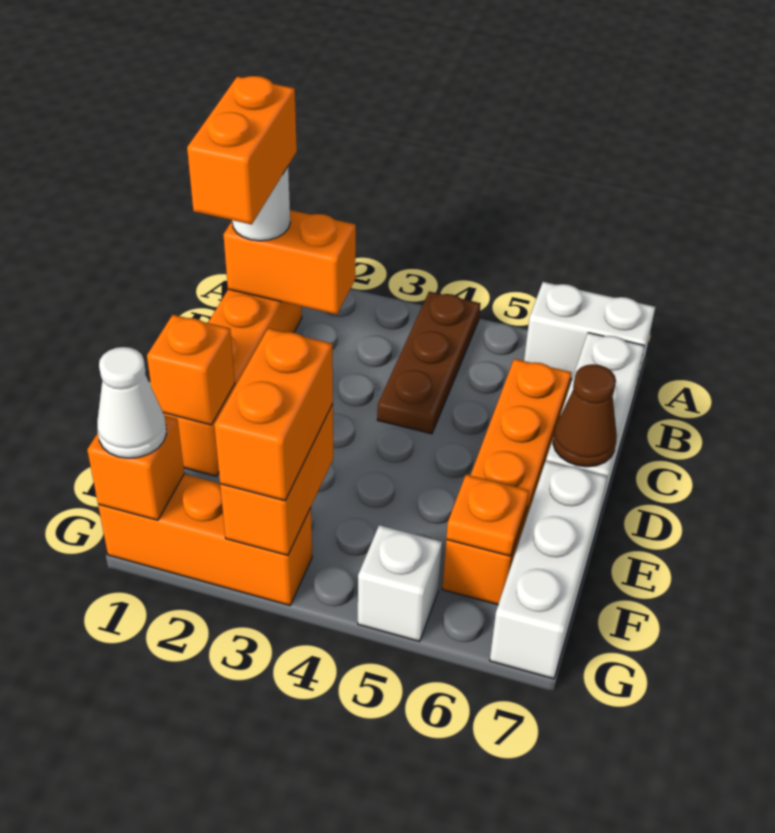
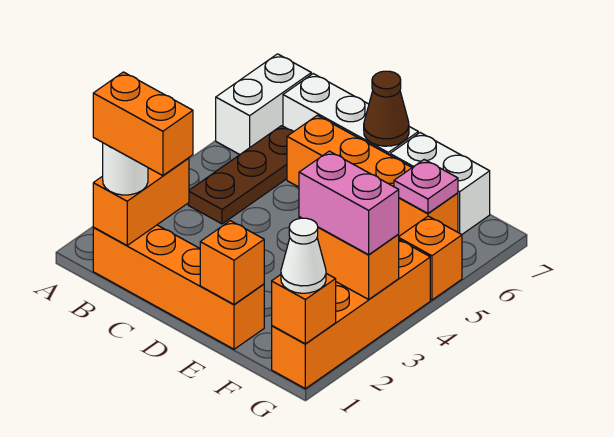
brown 1x3 plate [377,292,480,434] -> brown 1x3 plate turned to [188,126,294,224]
white 1x3 brick [490,461,607,679] -> white 1x2 brick [390,133,490,234]
orange 1x2 brick [214,328,333,501] -> pink 1x2 brick [299,151,399,255]
orange 1x1 plate [446,475,529,556] -> pink 1x1 plate [394,160,458,214]
orange 1x3 brick [98,474,312,605] -> orange 1x4 brick [272,240,430,389]
white 1x1 brick [358,525,442,642] -> orange 1x1 brick [399,216,462,300]

